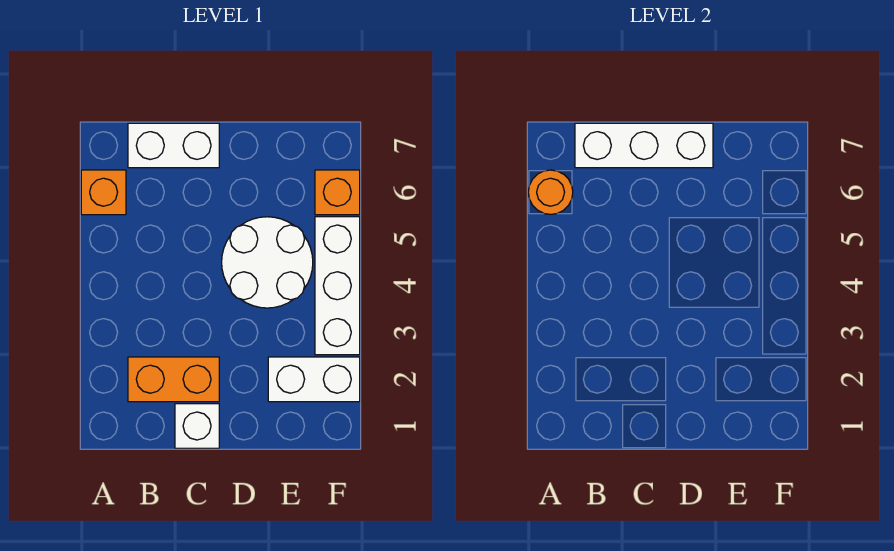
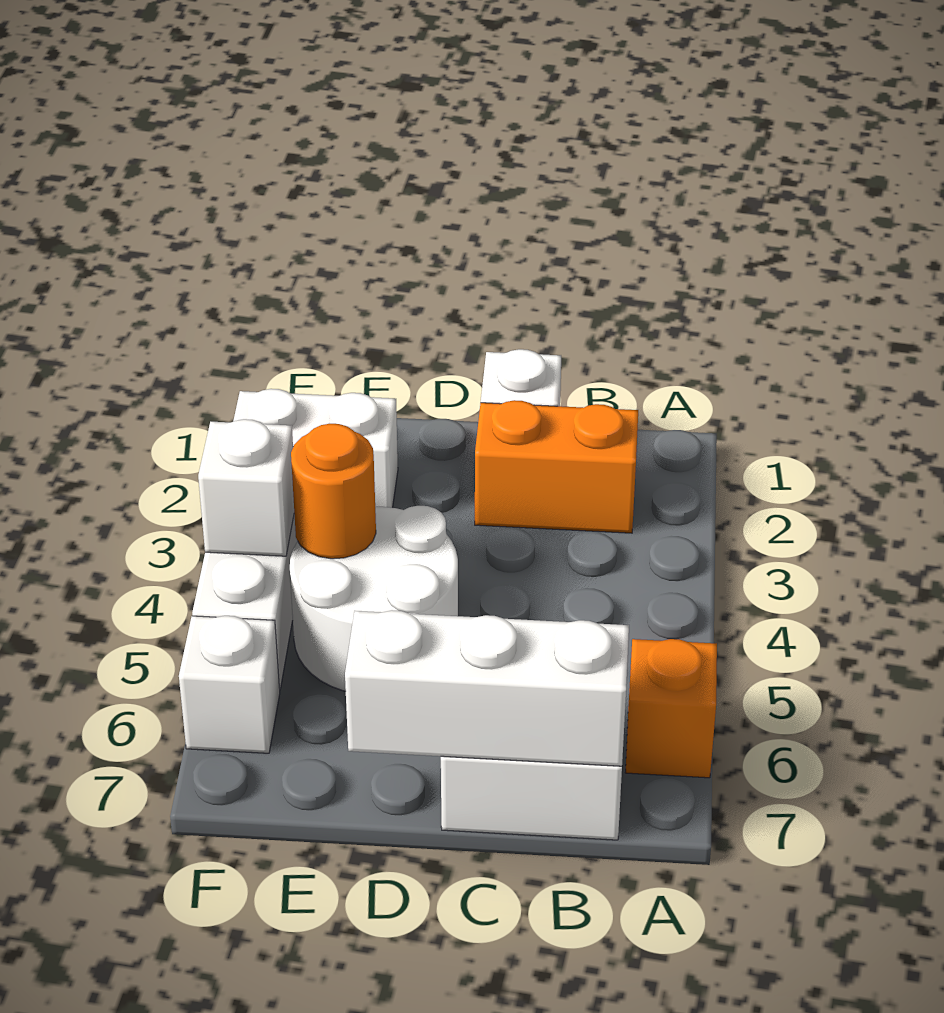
orange 1x1 round brick [528,170,573,214] -> orange 1x1 round brick moved to [291,424,376,559]
none -> white 1x1 brick [198,419,294,556]
orange 1x1 brick [315,170,360,215] -> white 1x1 brick [179,616,280,753]

